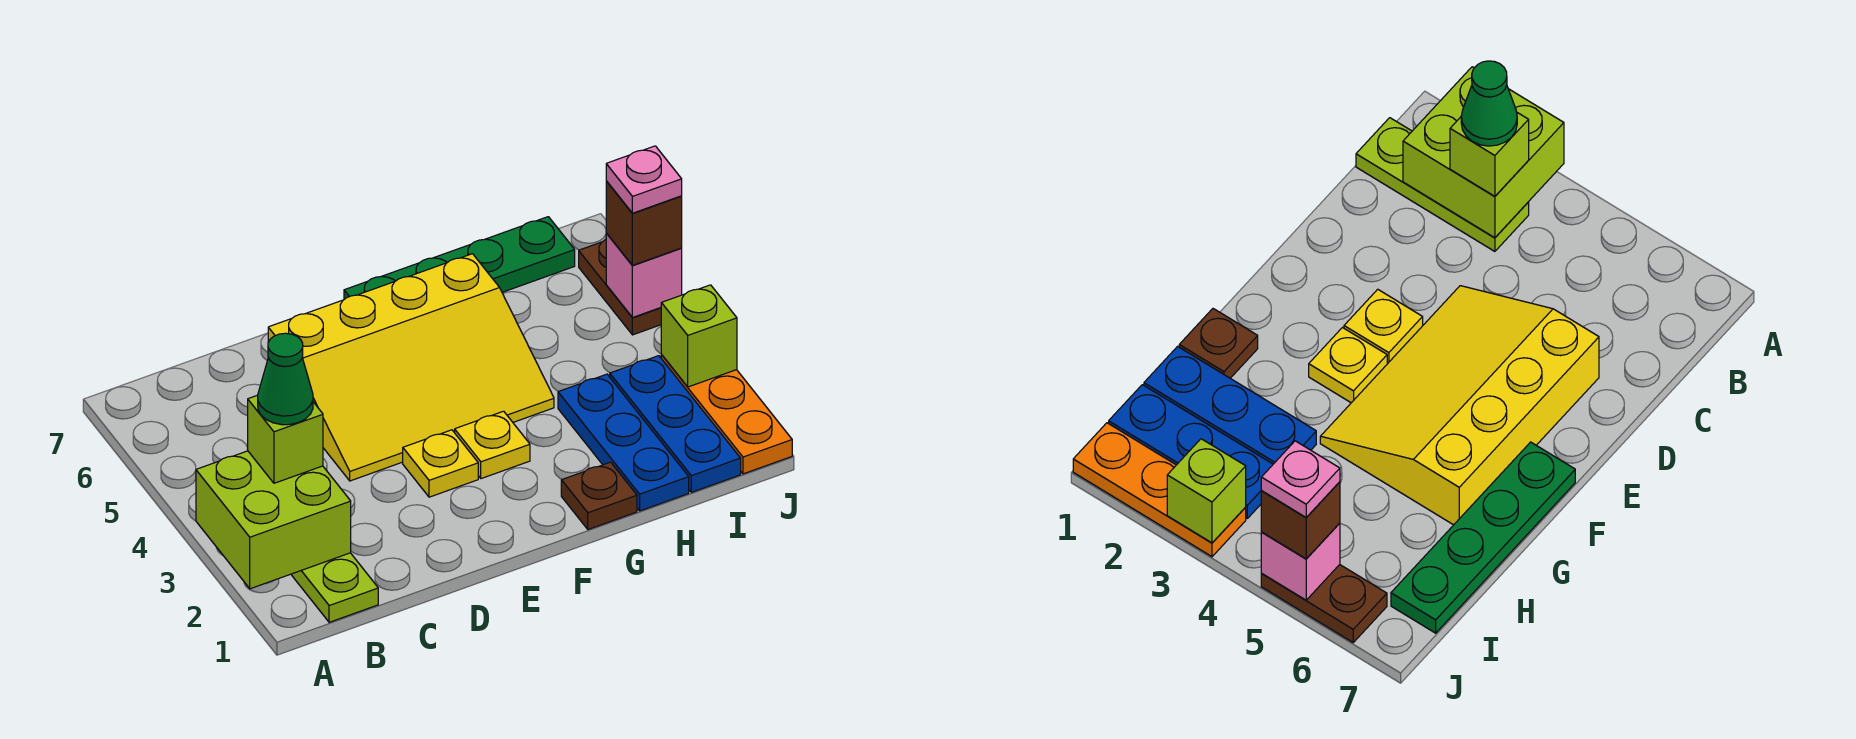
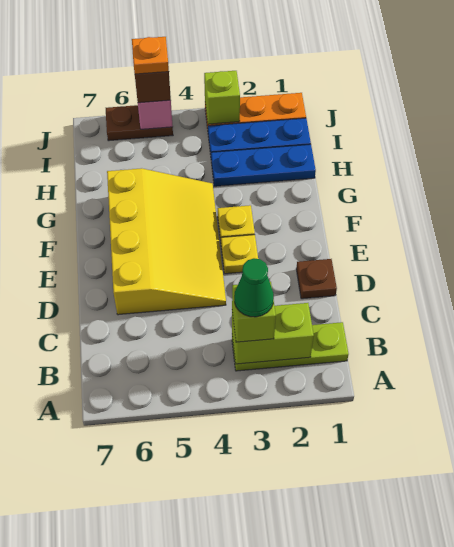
lime 2x2 brick [196,451,351,589] -> lime 1x2 brick [232,303,314,364]
green 1x4 plate [344,217,575,299] -> none
brown 1x1 plate [561,462,637,529] -> brown 1x1 plate moved to [296,259,337,299]
pink 1x1 plate [606,146,682,213] -> orange 1x1 plate [132,37,169,74]

